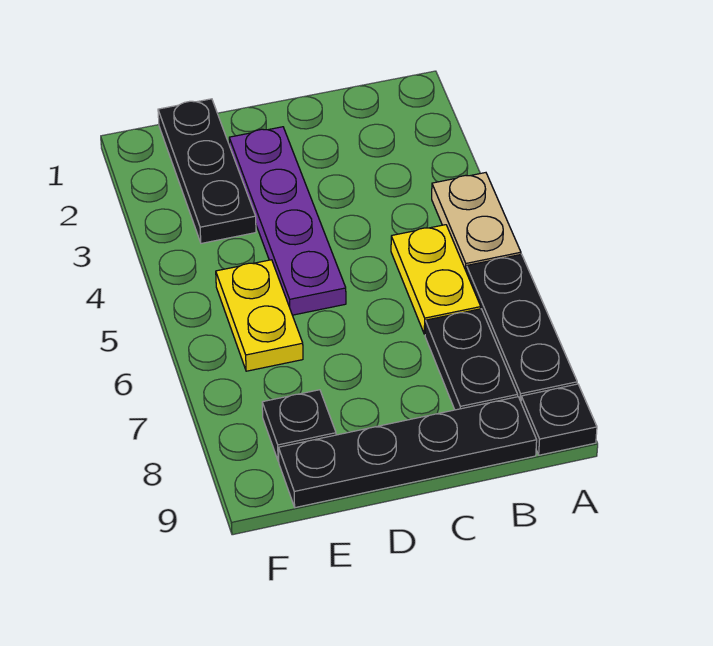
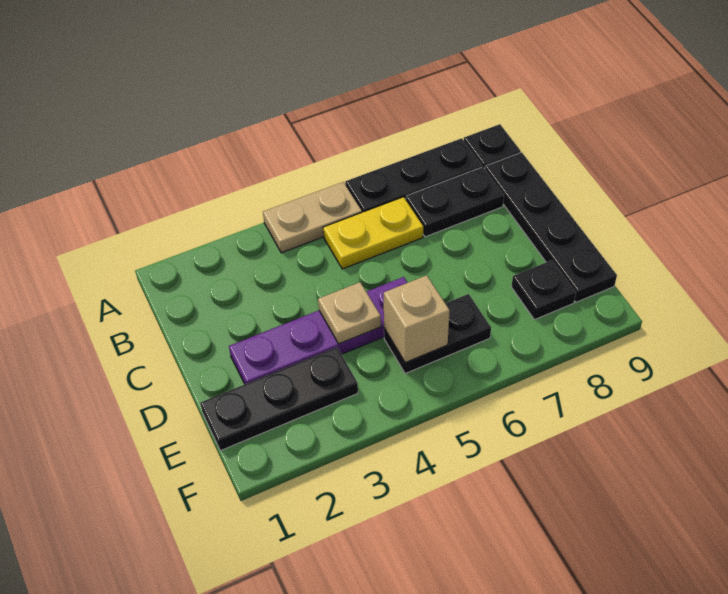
none -> tan 1x1 plate [318,282,381,344]
yellow 1x2 plate [216,260,303,371] -> black 1x2 plate [384,294,491,374]
none -> tan 1x1 brick [384,275,450,363]

